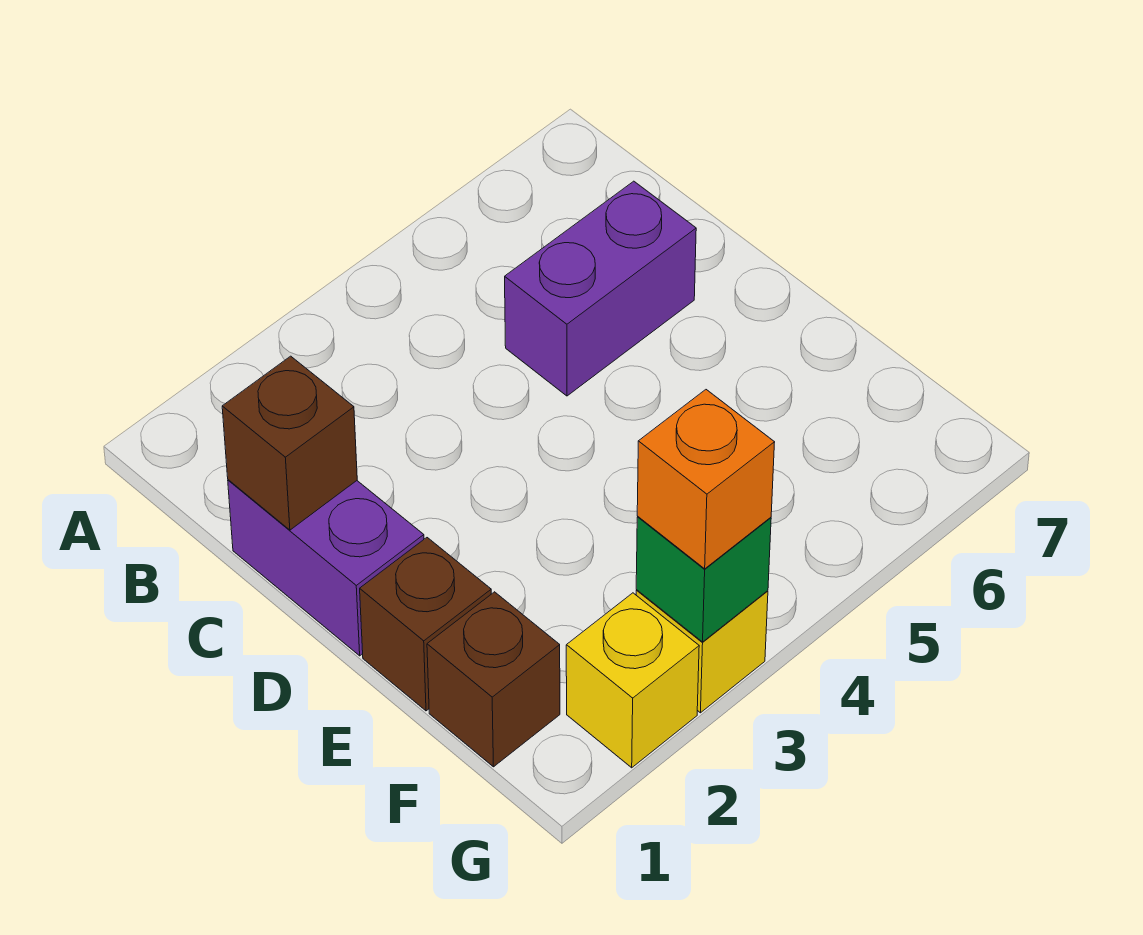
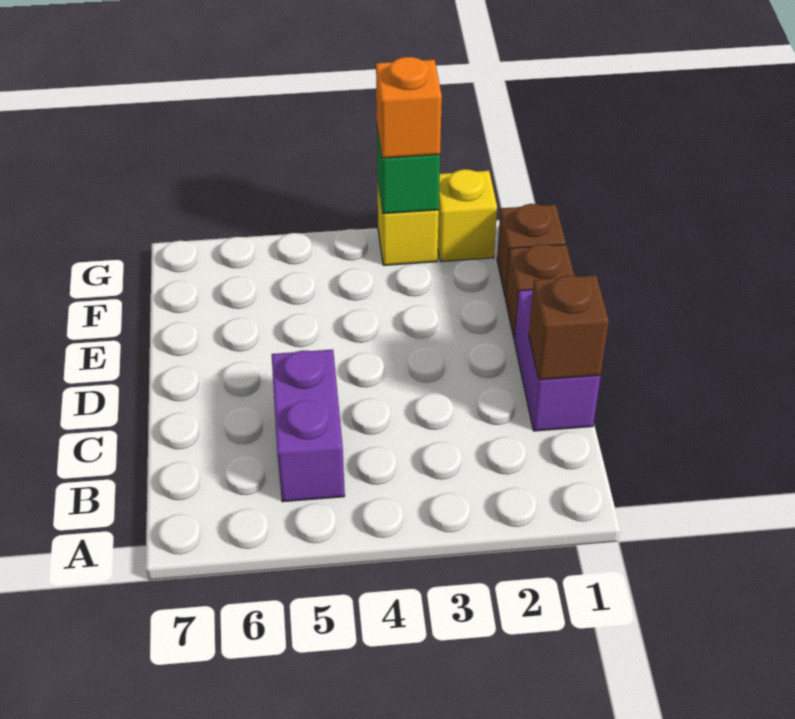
purple 1x2 brick [505,181,696,396] -> purple 1x2 brick turned to [272,350,345,502]

